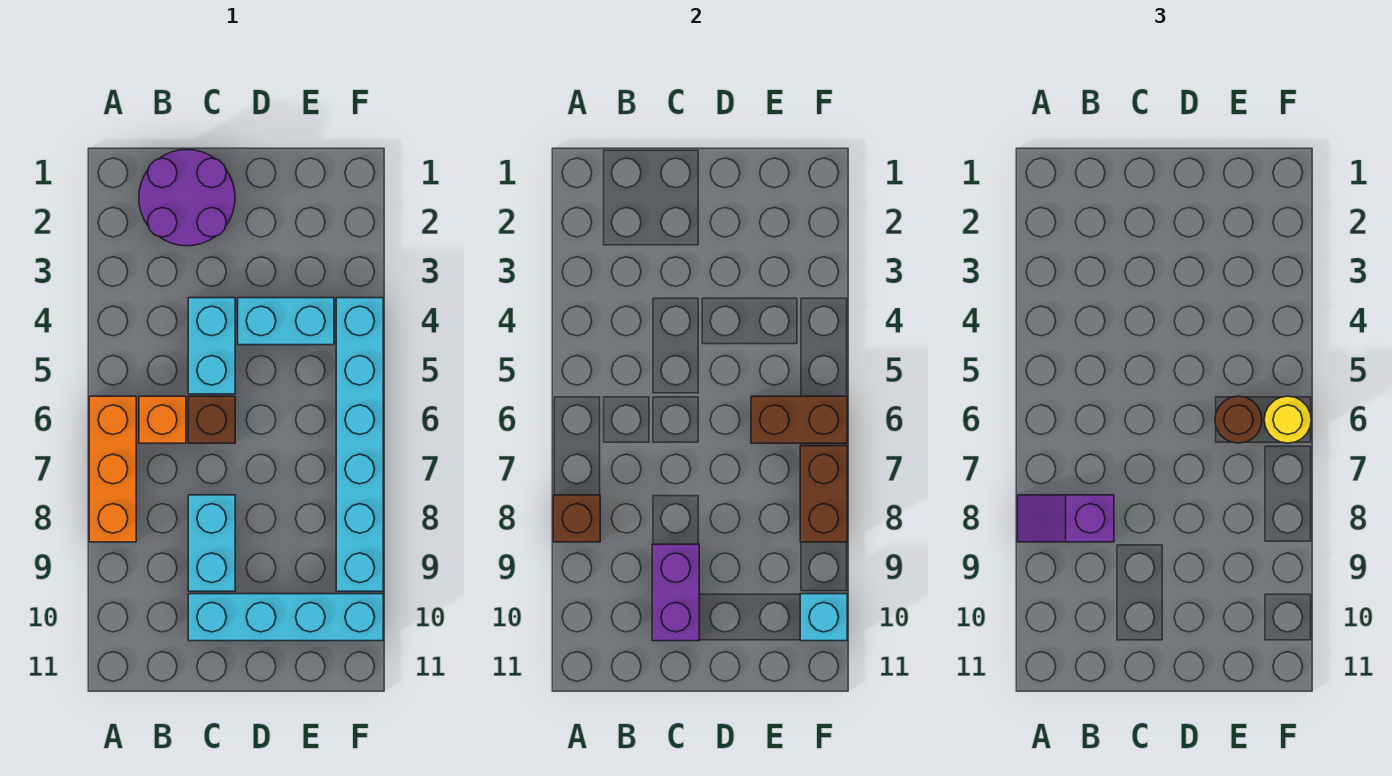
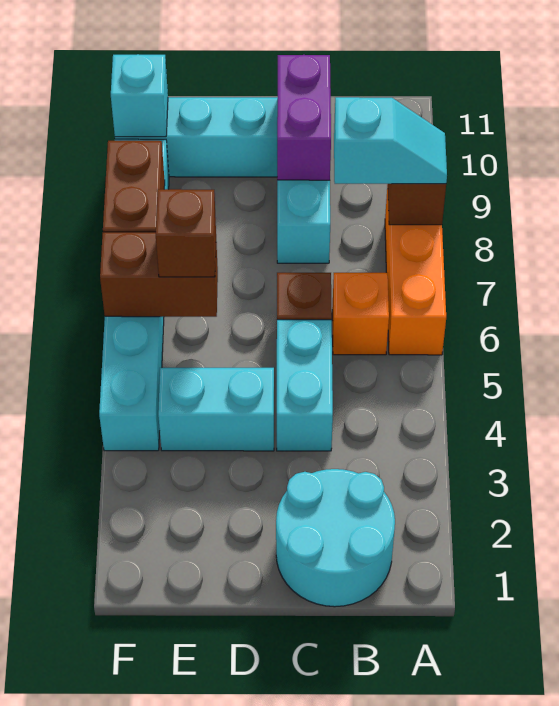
purple 1x2 slope [1017,495,1114,542] -> cyan 1x2 slope [334,97,447,184]
purple 2x2 round brick [139,149,235,246] -> cyan 2x2 round brick [276,469,395,607]
brown 1x1 round brick [1215,396,1262,443] -> brown 1x1 brick [156,189,216,277]
yellow 1x1 round brick [1264,396,1311,443] -> none

